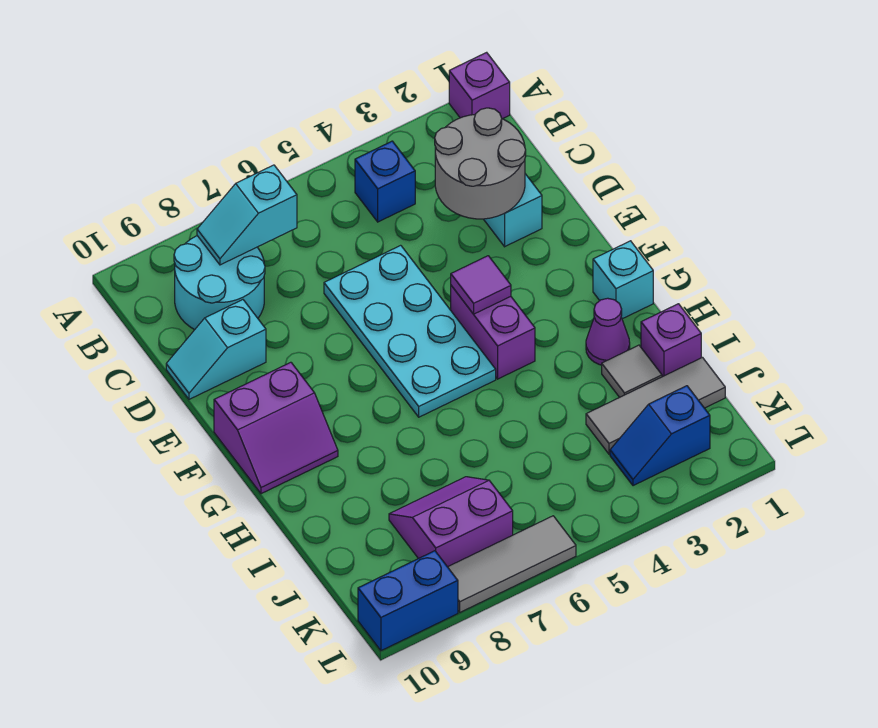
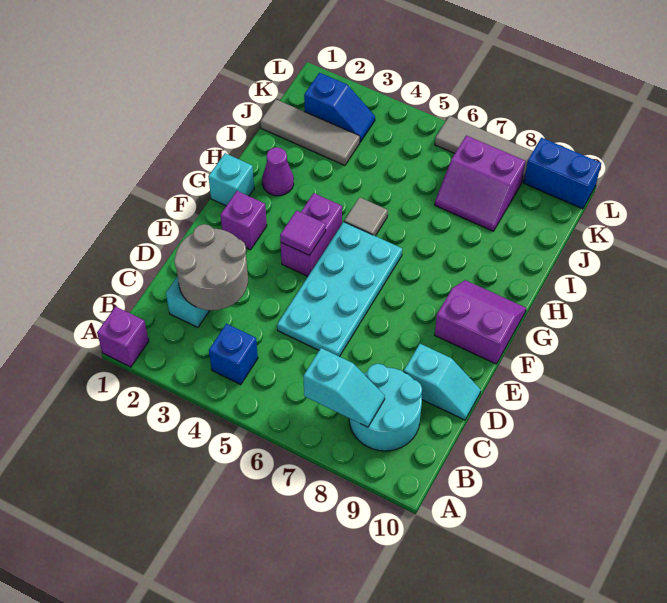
purple 1x1 brick [641,304,701,377] -> purple 1x1 brick moved to [220,191,267,250]
grey 1x1 tile [602,345,662,397] -> grey 1x1 tile moved to [344,197,388,236]

